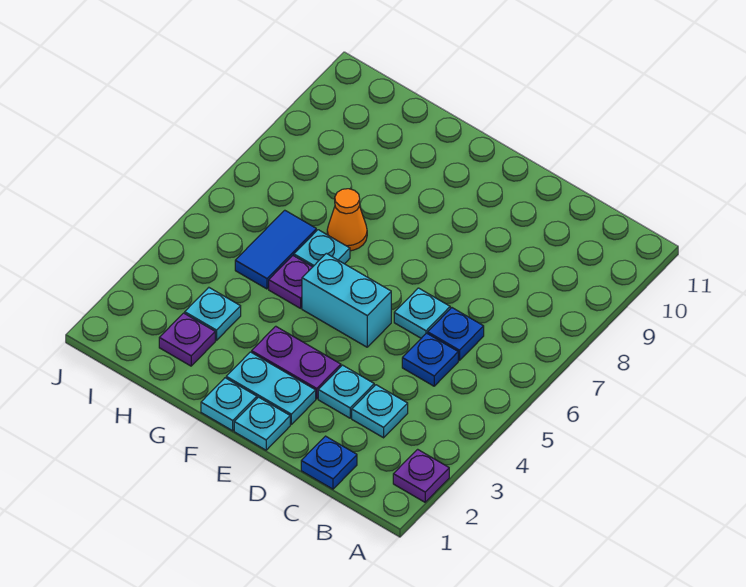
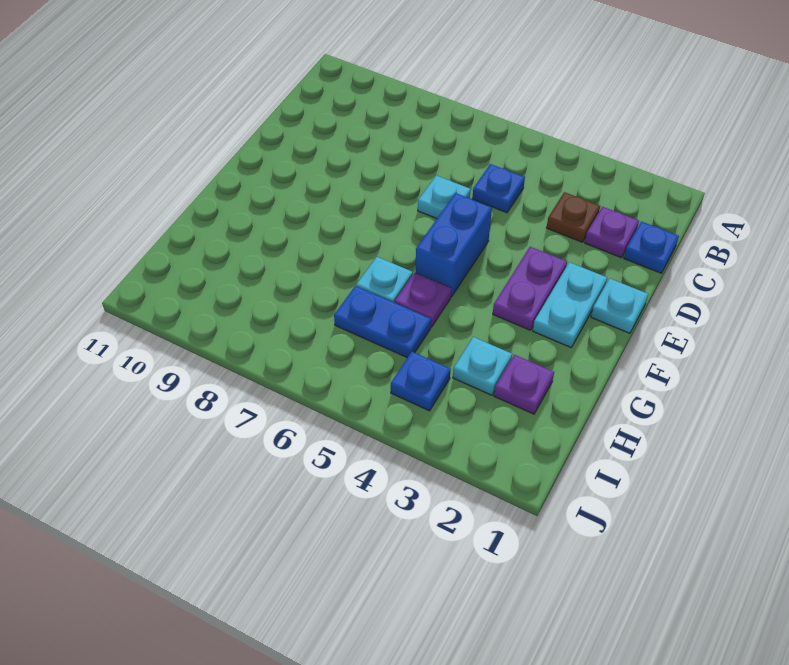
purple 1x1 plate [393,449,449,502] -> purple 1x1 plate moved to [585,207,639,258]
cyan 1x1 plate [352,385,408,438] -> brown 1x1 plate [547,192,600,242]
blue 1x1 plate [428,308,484,361] -> blue 1x1 plate moved to [391,352,451,411]
cyan 1x1 plate [318,365,374,418] -> none
cyan 1x2 brick [302,253,391,347] -> blue 1x2 brick [415,193,492,297]
cyan 1x1 plate [201,378,257,431] -> none
orange 1x1 cone [327,189,367,251] -> none
blue 1x2 tile [235,210,316,289] -> blue 1x2 plate [334,286,431,358]

